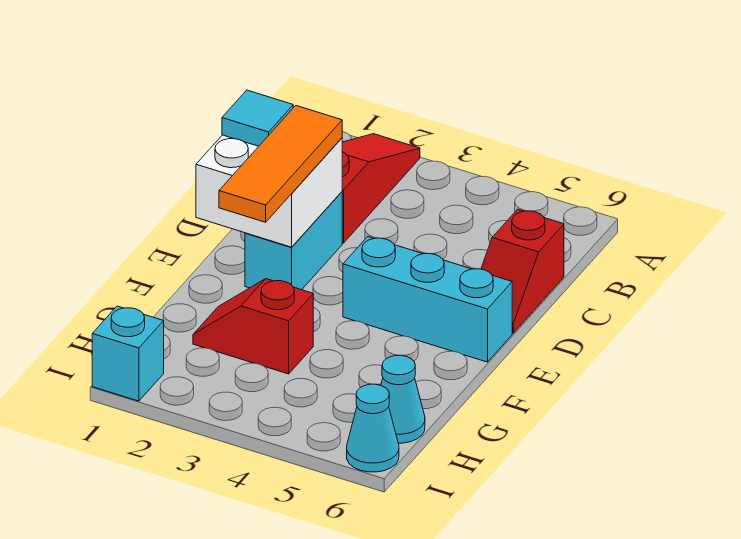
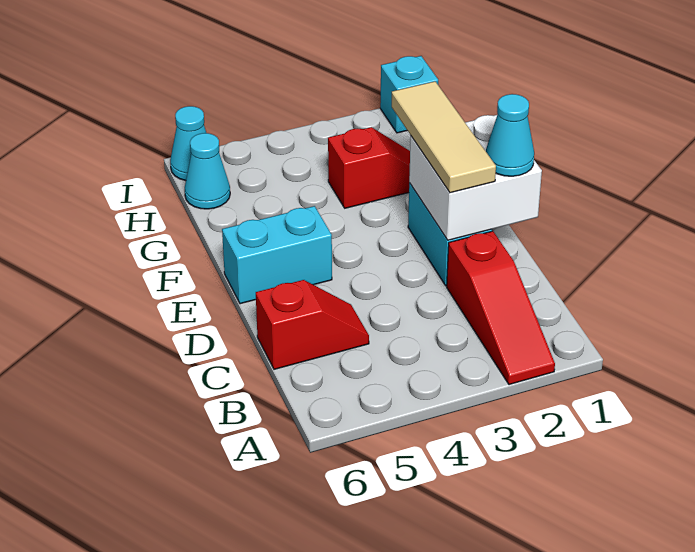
red 1x2 slope [481,209,564,333] -> red 1x2 slope turned to [256,280,369,369]
cyan 1x1 tile [222,90,293,146] -> cyan 1x1 cone [486,94,534,176]
orange 1x3 tile [219,106,342,222] -> tan 1x3 tile [392,81,496,193]
cyan 1x3 brick [343,237,512,362] -> cyan 1x2 brick [222,206,332,304]

